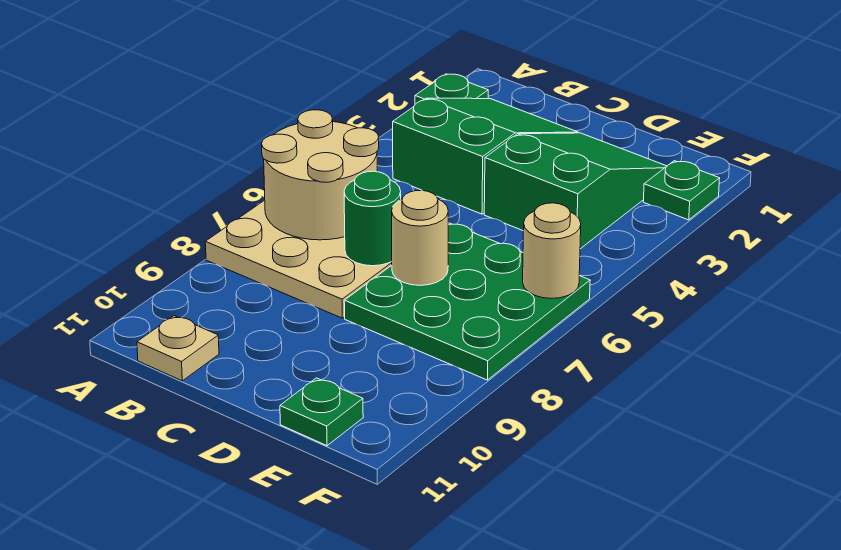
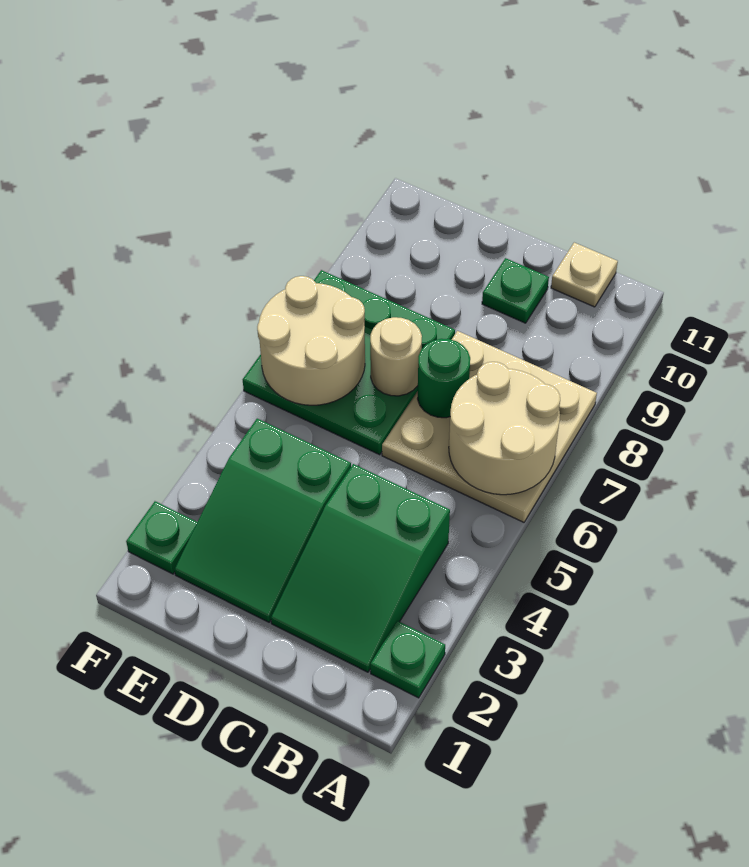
green 1x1 plate [280,378,363,446] -> green 1x1 plate moved to [482,258,549,323]
tan 1x1 round brick [523,203,581,299] -> tan 2x2 round brick [257,276,365,405]

